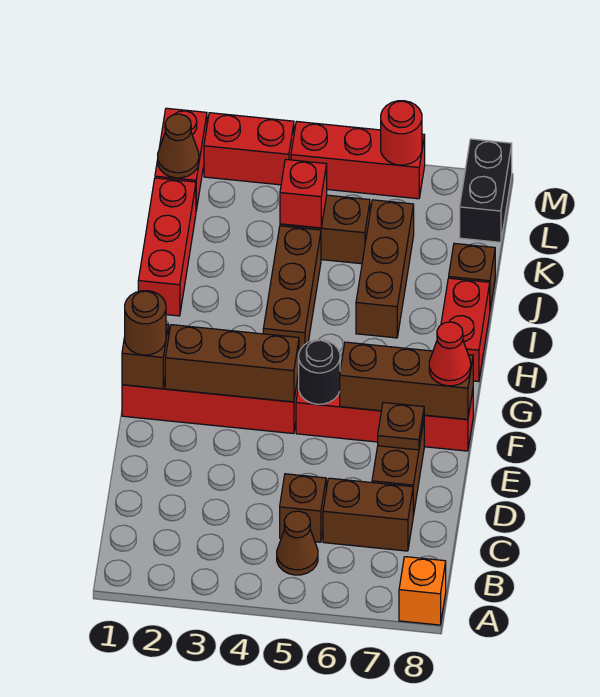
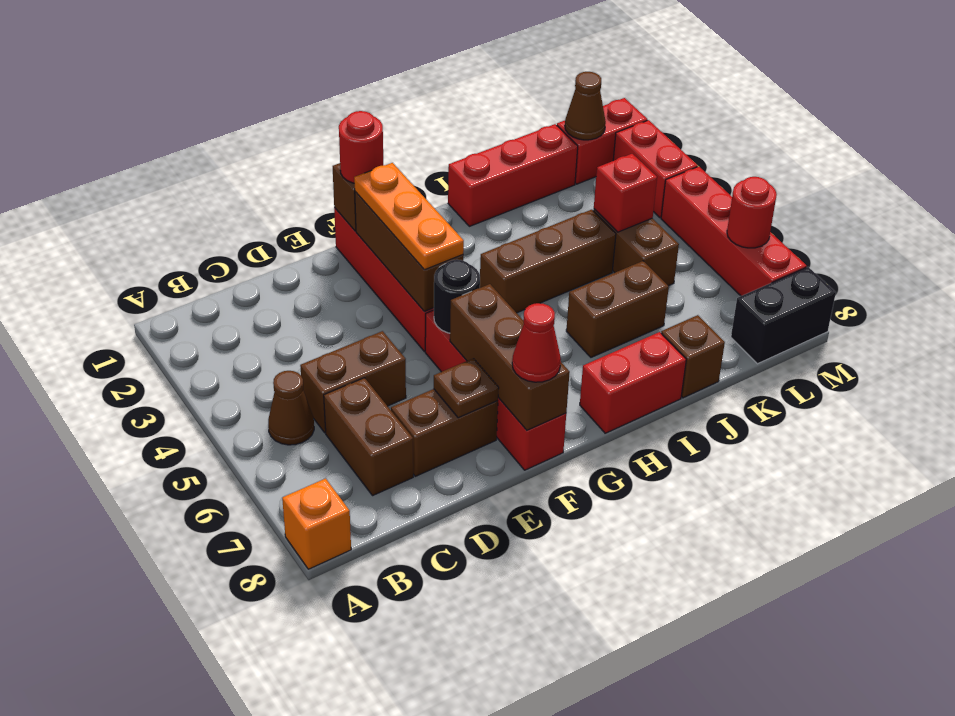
brown 1x1 brick [280,474,326,542] -> brown 1x2 brick [300,331,406,433]
brown 1x1 round brick [125,291,166,355] -> red 1x1 round brick [339,111,383,183]
none -> orange 1x3 plate [354,163,464,270]
brown 1x3 brick [356,200,414,338] -> brown 1x2 brick [566,261,669,357]
red 1x3 brick [291,121,425,199] -> red 1x4 brick [661,167,807,296]

